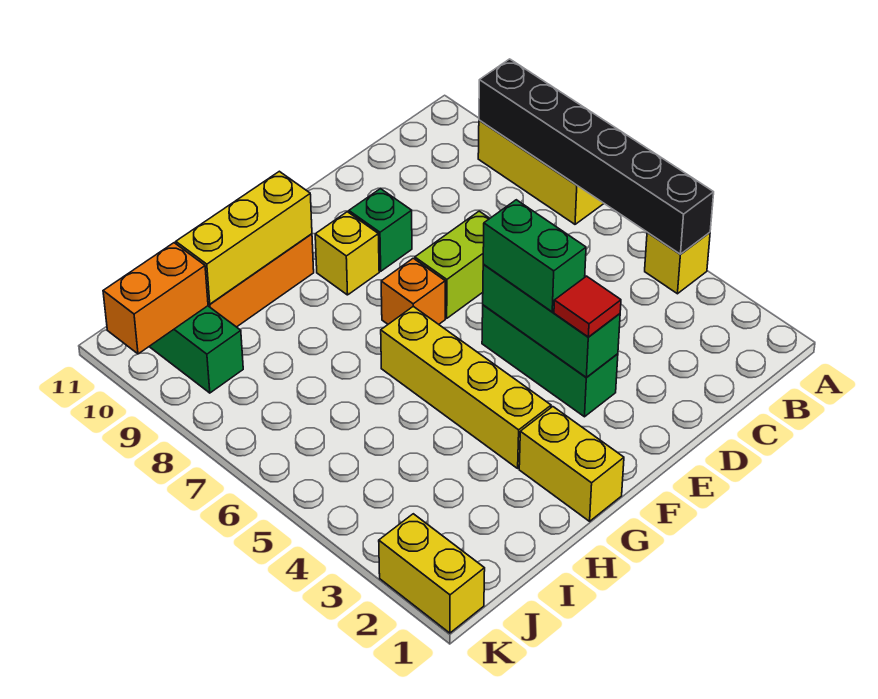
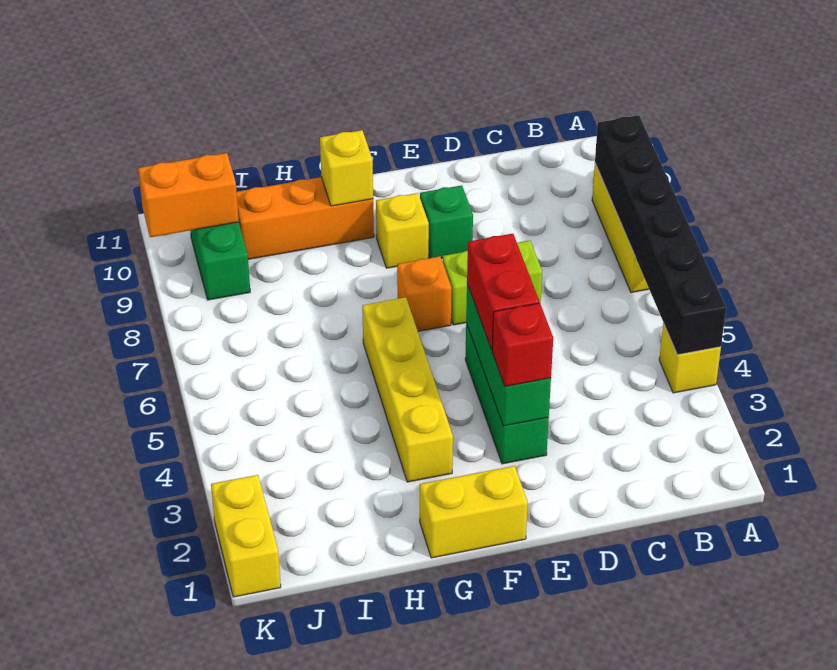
red 1x1 tile [554,276,621,337] -> red 1x1 brick [492,303,553,386]
green 1x2 brick [483,200,586,312] -> red 1x2 brick [467,234,539,350]
yellow 1x2 brick [519,407,624,521] -> yellow 1x2 brick turned to [420,466,528,558]
yellow 1x3 brick [176,171,312,304] -> yellow 1x1 brick [320,130,373,206]

